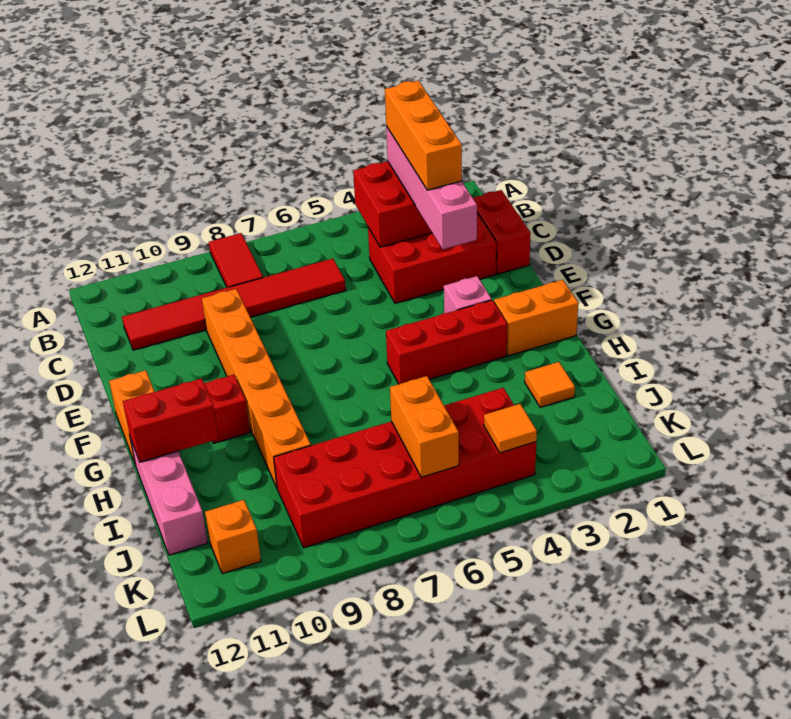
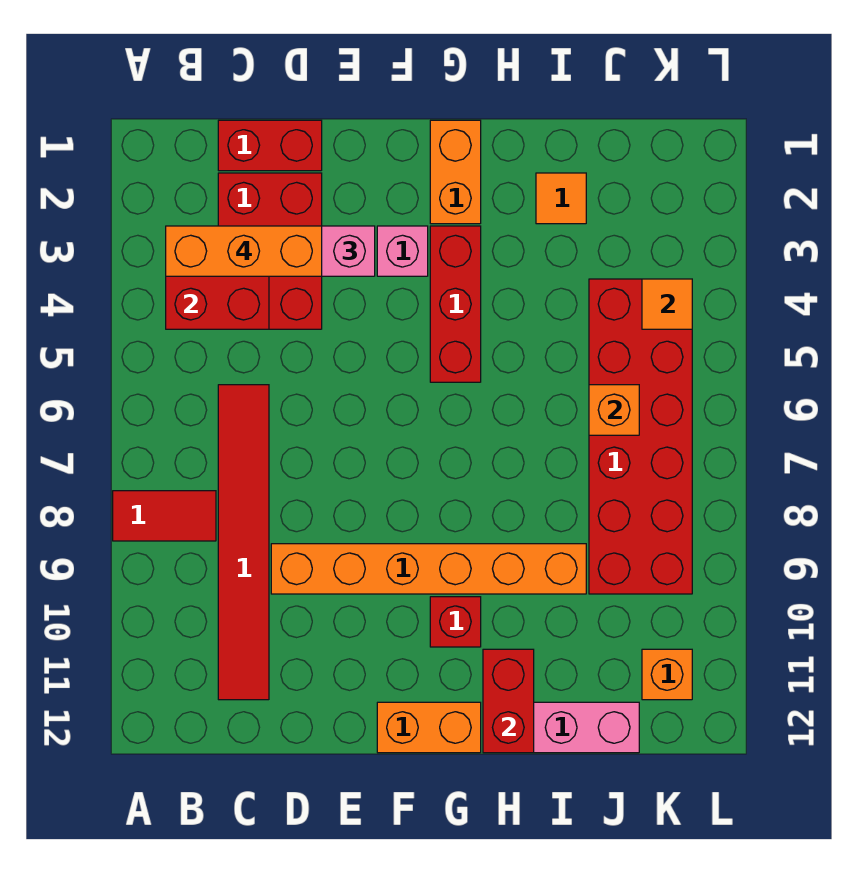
orange 1x2 brick [390,376,459,477] -> orange 1x1 brick [589,385,639,435]

